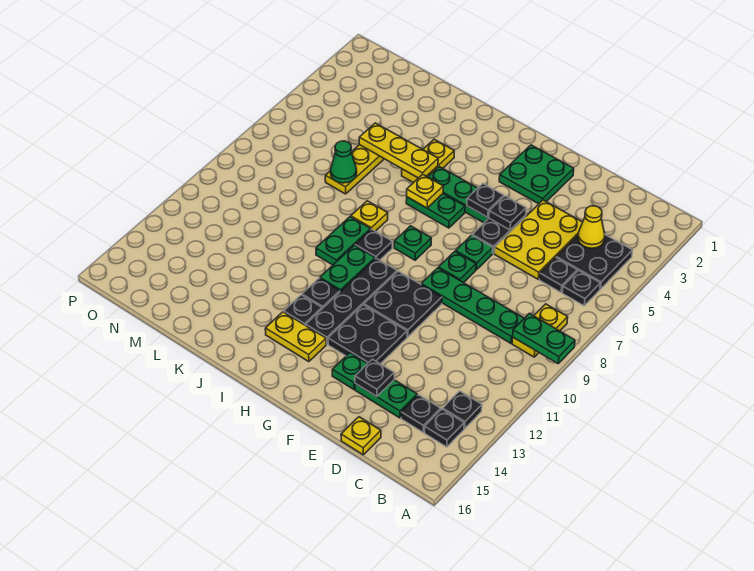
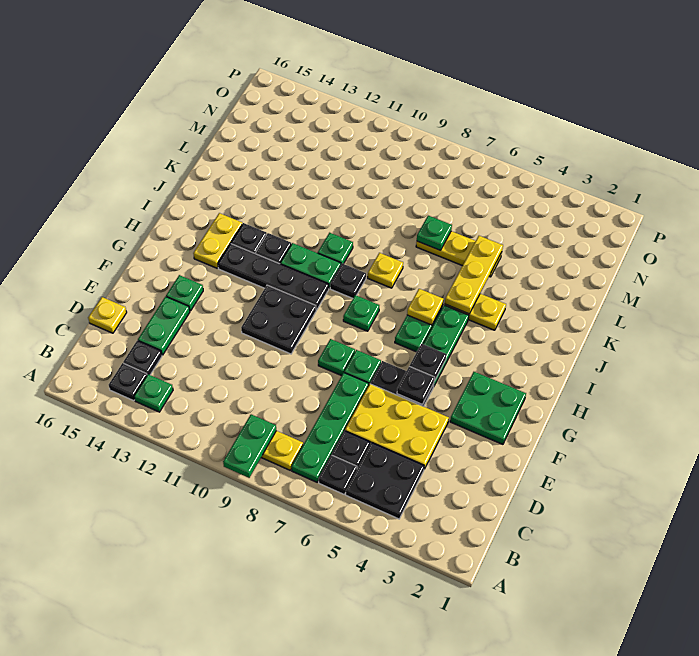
black 1x1 plate [443,391,482,429] -> green 1x1 plate [134,374,173,412]
yellow 1x1 cone [578,206,605,248] -> none
green 1x4 plate [421,268,524,343] -> green 1x4 plate moved to [291,373,369,482]
black 1x1 plate [355,359,394,396] -> none
black 2x2 plate [328,305,407,364] -> none
green 1x2 plate [316,217,371,265] -> green 1x1 plate [318,233,353,264]
green 1x1 cone [331,141,357,183] -> green 1x1 plate [417,216,452,250]

